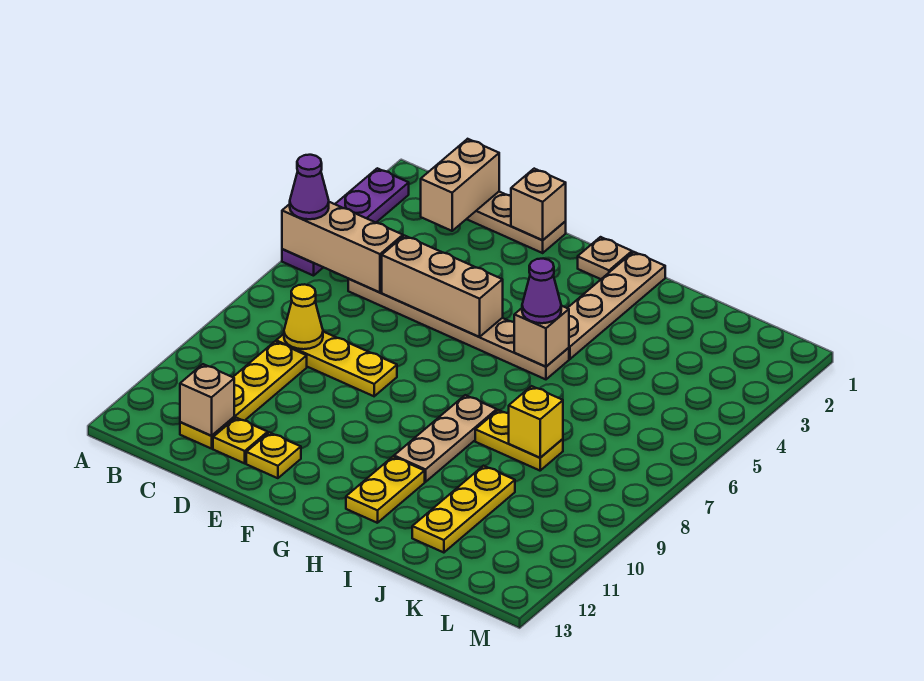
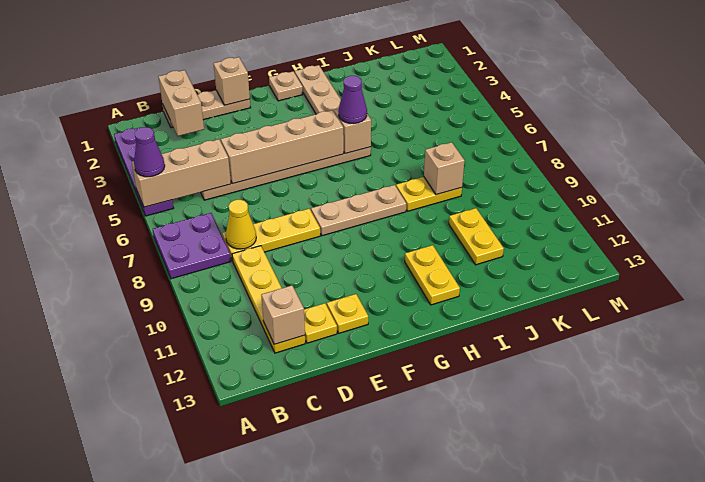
none -> purple 2x2 plate [153,213,231,279]
tan 1x3 brick [382,236,503,337] -> tan 1x4 brick [221,110,344,184]
tan 1x3 plate [394,395,497,482] -> tan 1x3 plate turned to [311,185,406,236]
yellow 1x1 brick [509,386,563,458] -> tan 1x1 brick [424,142,464,195]
yellow 1x3 plate [412,466,515,553] -> yellow 1x2 plate [449,208,504,265]

